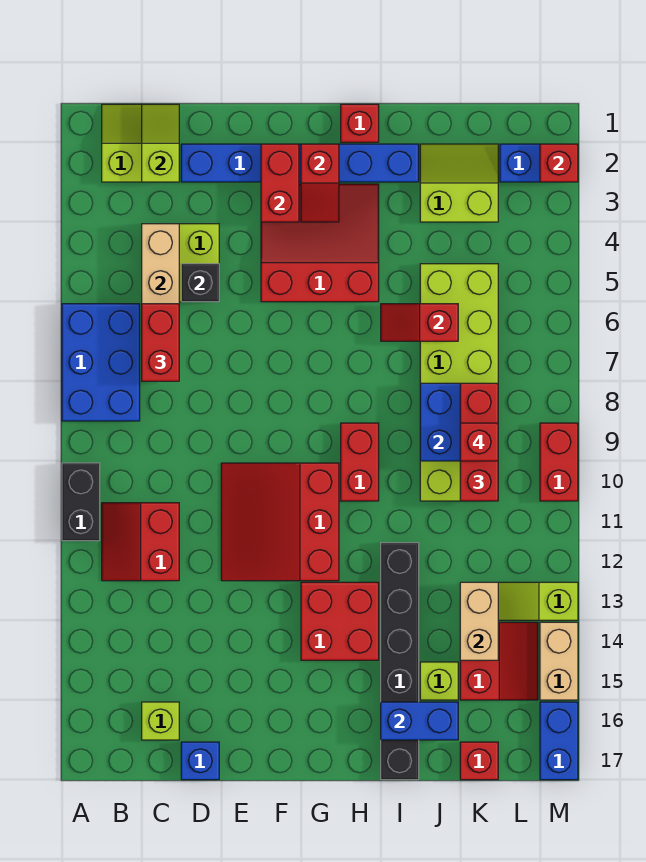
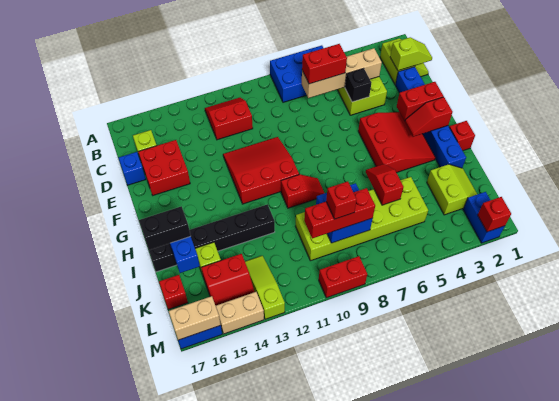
black 1x2 brick [62,463,100,541] -> black 1x2 brick moved to [139,206,191,250]
red 2x2 brick [301,582,379,660] -> red 2x2 brick moved to [138,140,190,195]
red 1x2 brick [341,423,379,501] -> red 1x2 slope [281,174,324,208]
tan 1x2 brick [460,582,498,660] -> tan 1x2 brick moved to [169,296,221,340]

